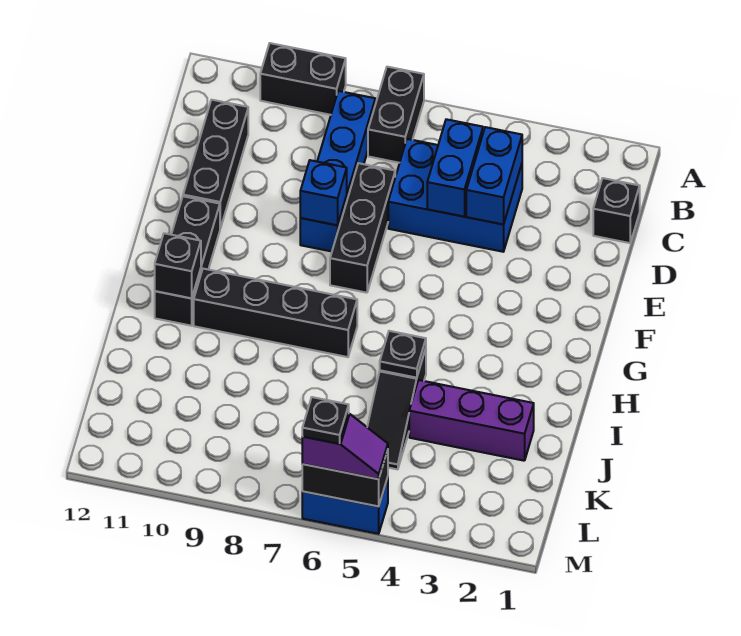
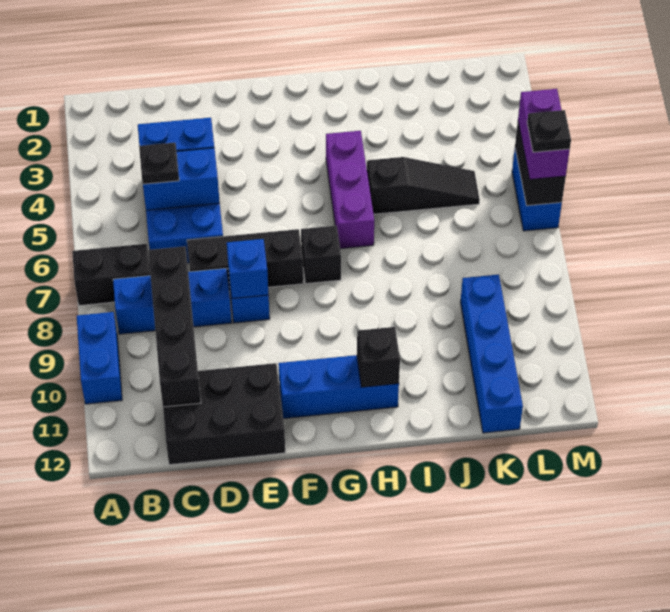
black 1x2 brick [260,43,346,115] -> blue 1x2 brick [77,312,122,404]
black 1x1 brick [593,178,640,243] -> black 1x1 brick moved to [301,226,341,284]
black 1x3 brick [183,100,248,228] -> black 2x3 brick [163,363,285,465]
black 1x3 brick [155,196,220,326] -> blue 1x3 brick [278,355,399,418]
black 1x4 brick [194,269,357,357] -> black 1x4 brick moved to [148,246,201,407]
black 1x1 plate [380,331,426,378] -> black 1x1 plate moved to [139,143,179,184]
purple 1x3 brick [409,380,534,461] -> purple 1x3 brick moved to [326,131,374,249]
none -> blue 1x4 brick [461,274,523,433]
purple 1x2 slope [302,414,388,479] -> purple 1x2 brick [518,89,570,179]

